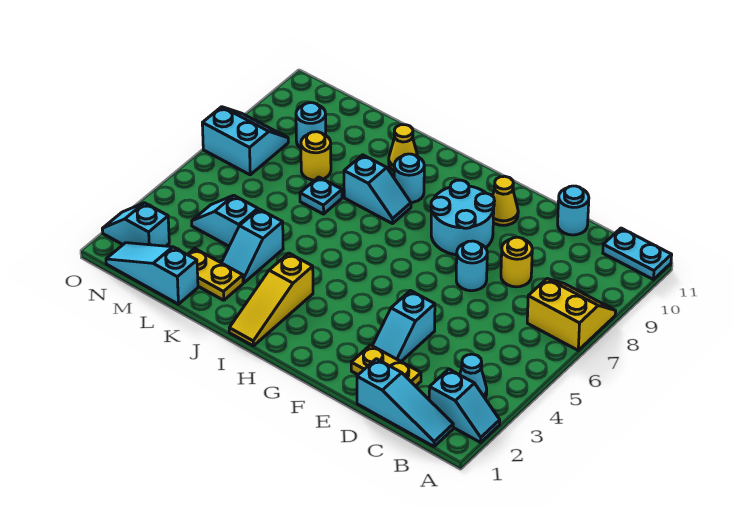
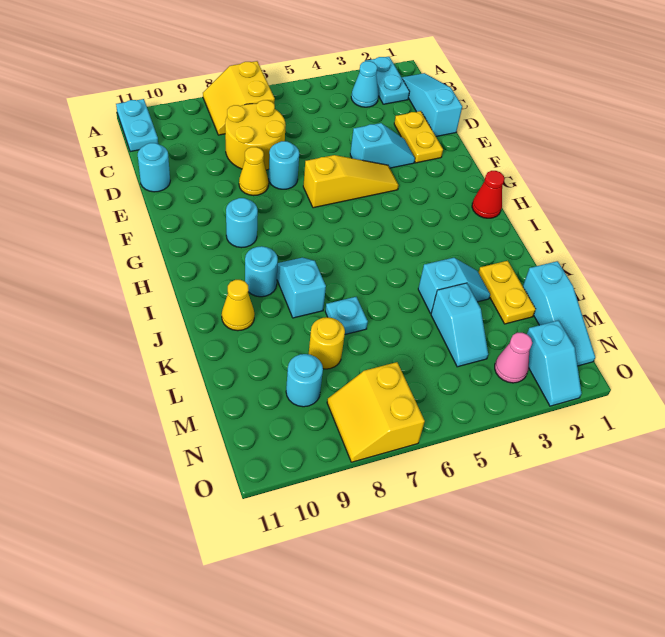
cyan 1x2 slope [429,369,500,442] -> cyan 1x2 plate [366,57,410,104]
yellow 1x1 round brick [501,237,532,287] -> yellow 2x2 round brick [225,100,286,170]
cyan 2x2 round brick [431,180,494,255] -> cyan 1x1 round brick [226,198,258,248]
yellow 1x1 cone [493,176,518,225] -> yellow 1x1 cone moved to [239,147,269,196]
none -> red 1x1 cone [472,171,504,218]
yellow 1x3 slope [229,253,313,346] -> yellow 1x3 slope moved to [303,155,399,208]
none -> pink 1x1 cone [495,333,532,383]
cyan 2x2 slope [202,107,288,175] -> yellow 2x2 slope [327,362,425,462]

